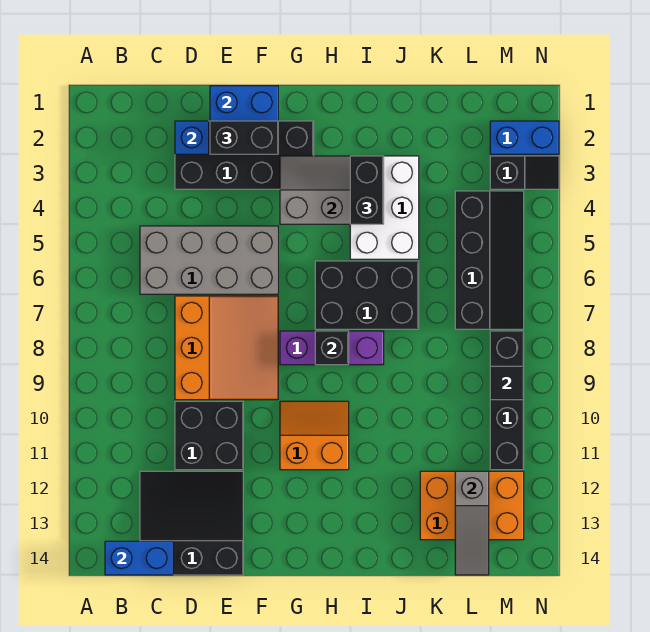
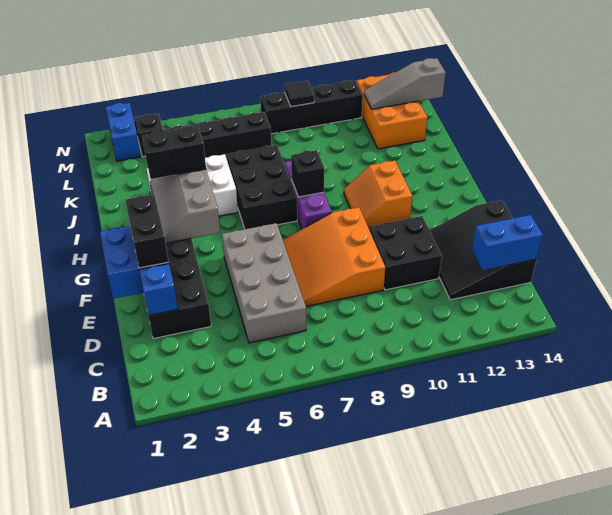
blue 1x2 brick [105,541,173,575] -> blue 1x2 brick turned to [472,215,543,270]
orange 3x3 slope [175,296,278,400] -> orange 3x3 slope turned to [283,207,385,306]
grey 1x3 slope [455,471,489,575] -> grey 1x3 slope turned to [364,58,446,109]

